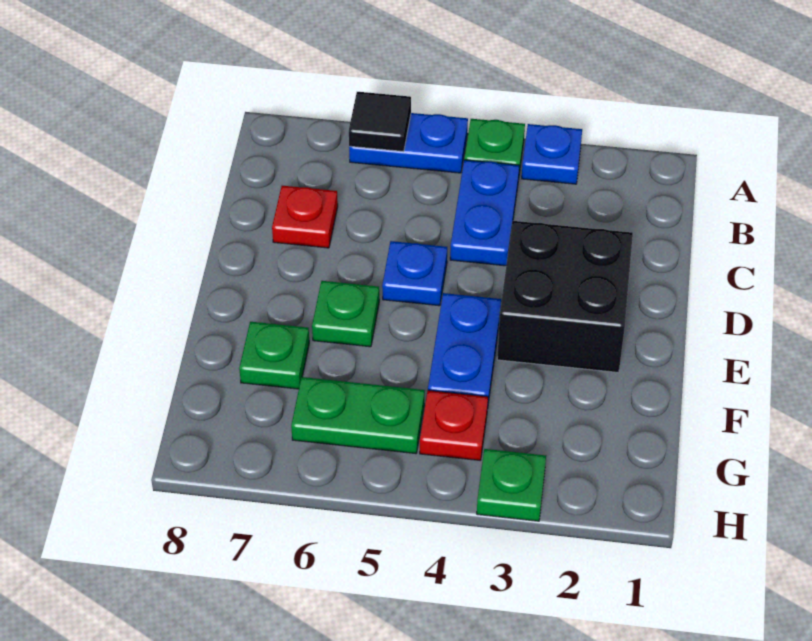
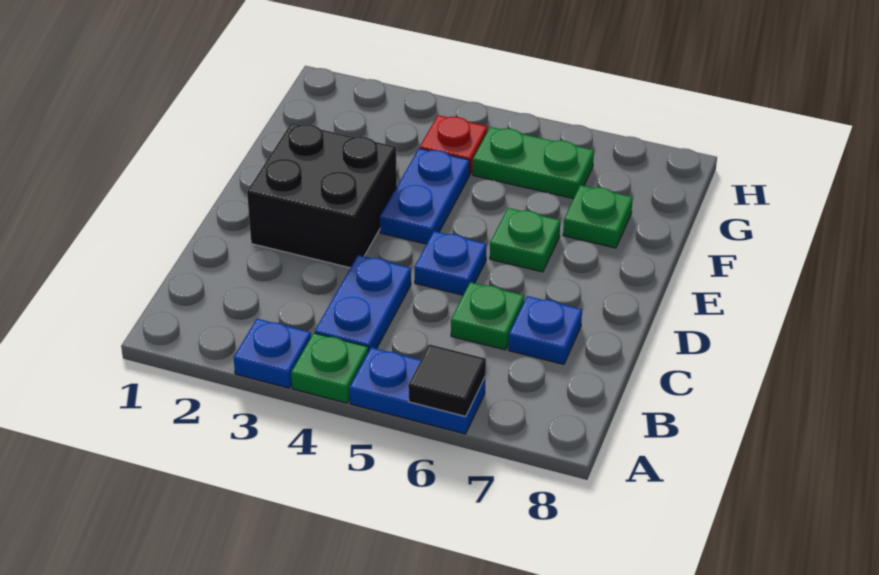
red 1x1 plate [272,186,338,248] -> blue 1x1 plate [509,296,582,364]
green 1x1 plate [477,449,546,521] -> green 1x1 plate moved to [451,282,524,350]

